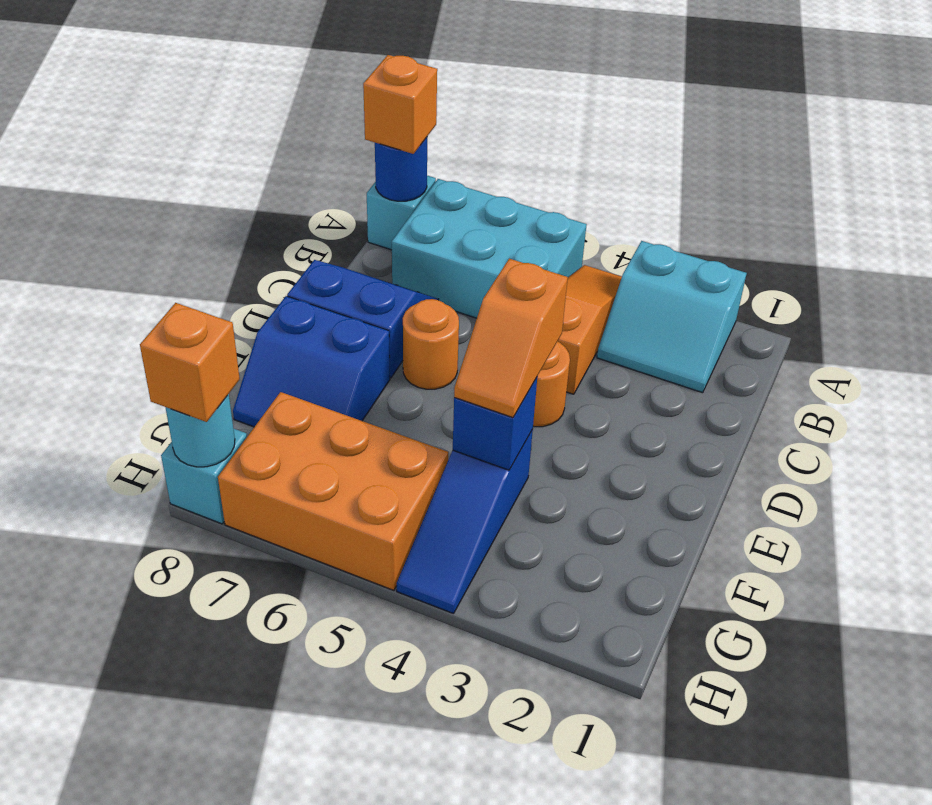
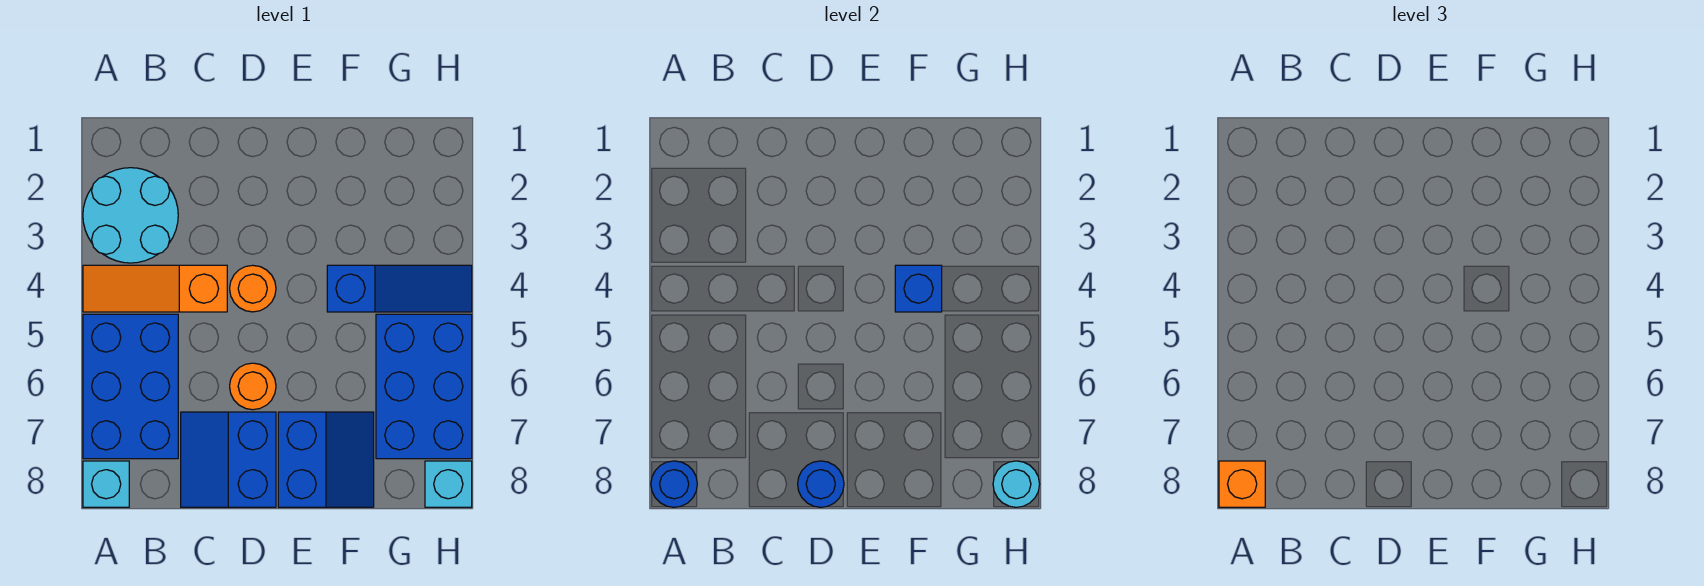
cyan 2x2 slope [597,241,747,393] -> cyan 2x2 round brick [83,168,178,263]
cyan 2x3 brick [392,179,587,318] -> blue 2x3 brick [83,314,178,459]
none -> blue 1x1 round brick [798,461,844,507]
orange 1x2 slope [454,259,568,418] -> none
orange 2x3 brick [218,392,448,590] -> blue 2x3 brick [376,314,472,459]
orange 1x1 brick [140,303,240,422] -> none

